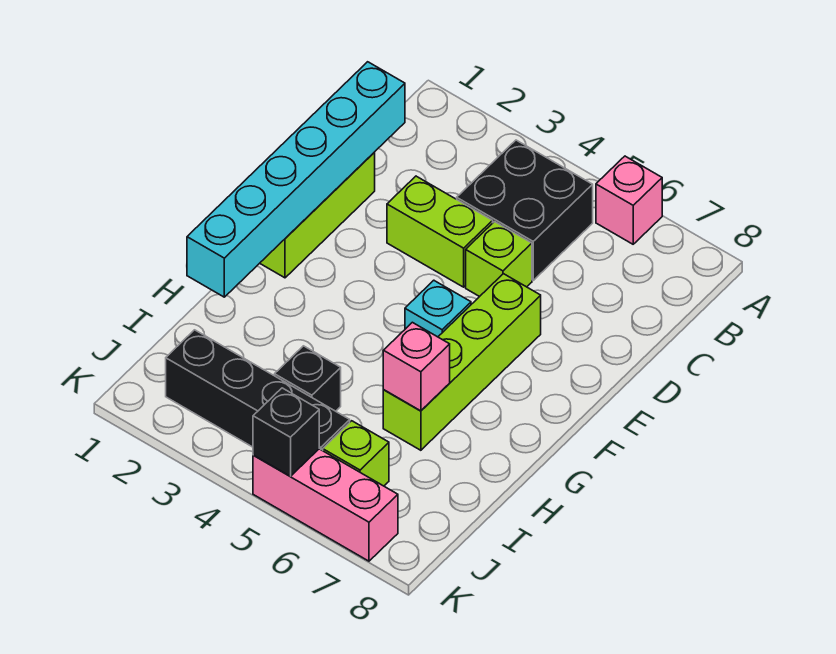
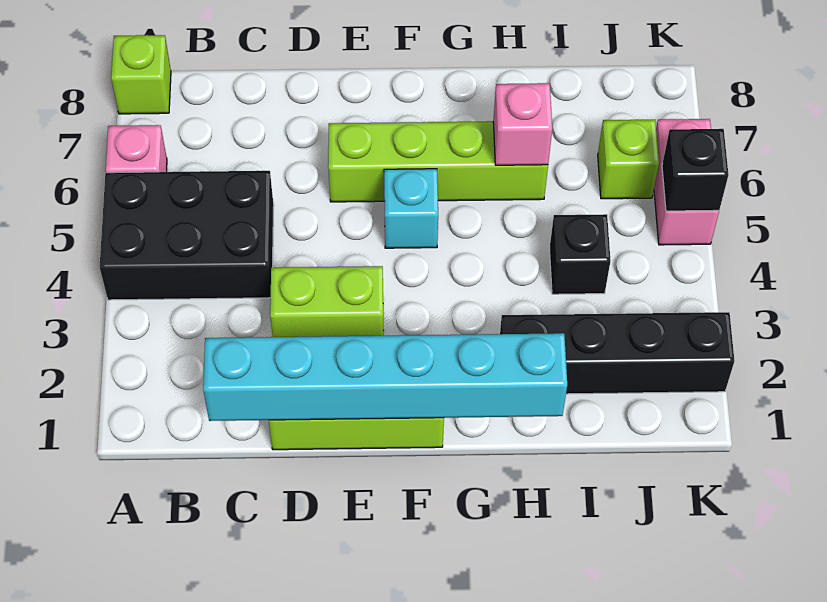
black 2x2 brick [457,140,593,280] -> black 2x3 brick [100,171,274,300]
lime 1x2 brick [387,176,493,287] -> lime 1x2 brick turned to [270,266,384,337]
lime 1x1 brick [466,222,532,297] -> lime 1x1 brick moved to [111,35,171,114]
black 1x4 brick [166,330,350,451] -> black 1x4 brick turned to [500,312,734,394]
pink 1x3 brick [253,449,398,561] -> pink 1x2 brick [654,119,719,245]

